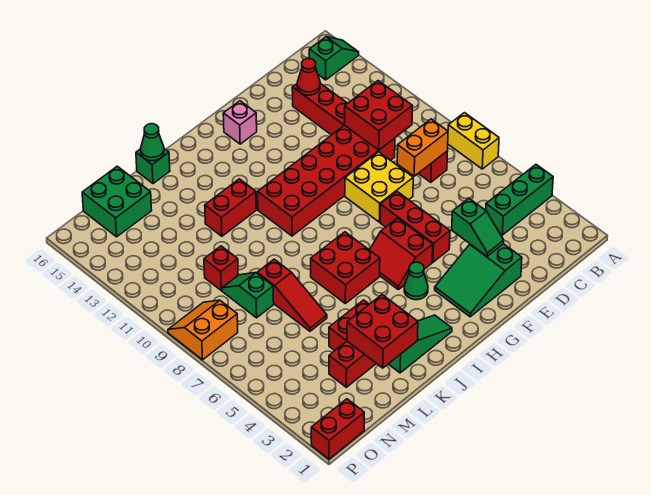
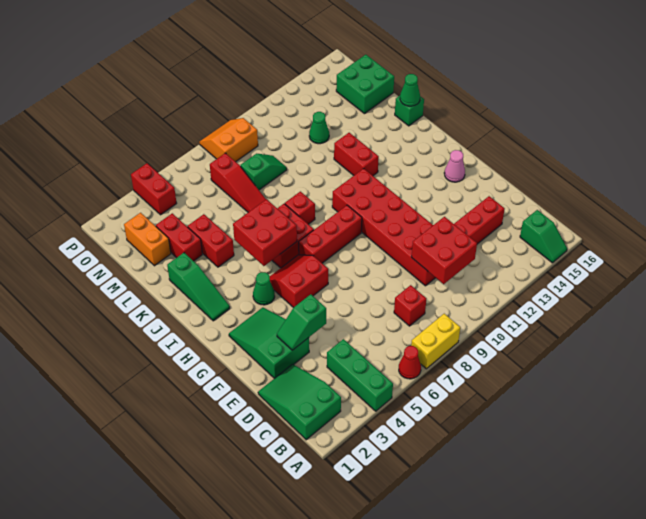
none -> green 2x3 slope [258,364,341,440]
orange 1x2 brick [397,119,448,176] -> orange 1x2 brick moved to [124,213,171,266]
red 1x1 cone [297,59,320,95] -> red 1x1 cone moved to [399,346,421,379]
yellow 2x2 brick [345,152,413,222] -> none
red 1x3 brick [380,192,450,262] -> red 1x3 brick moved to [299,205,362,263]
pink 1x1 brick [223,101,257,144] -> pink 1x1 cone [444,150,465,182]
red 2x2 brick [347,295,418,368] -> red 2x2 brick moved to [233,199,297,266]
red 1x3 slope [257,259,327,331] -> red 1x3 slope turned to [210,153,266,212]
red 1x1 brick [204,246,238,290] -> red 1x1 brick moved to [285,192,315,224]
none -> green 1x1 cone [309,112,329,144]
red 1x2 brick [311,399,364,459] -> red 1x2 brick moved to [131,163,177,215]
orange 2x2 slope [168,300,238,360] -> orange 2x2 slope turned to [199,118,258,162]

